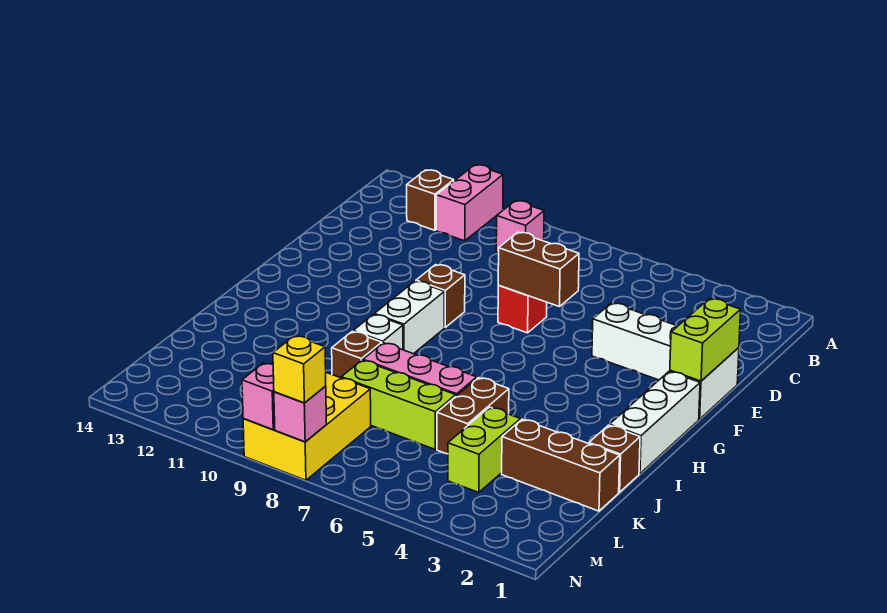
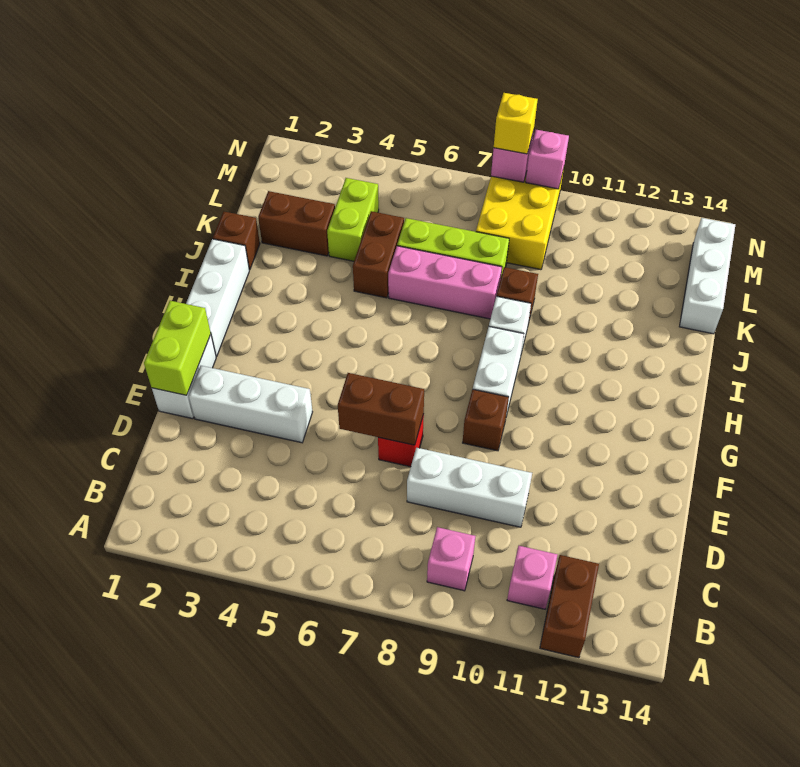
pink 1x2 brick [436,165,503,241] -> pink 1x1 brick [507,546,557,609]
brown 1x1 brick [407,170,454,230] -> brown 1x2 brick [540,555,599,658]
none -> white 1x3 brick [407,448,532,527]
brown 1x3 brick [502,419,620,511] -> brown 1x2 brick [258,191,335,256]
none -> white 1x3 brick [679,218,735,334]

